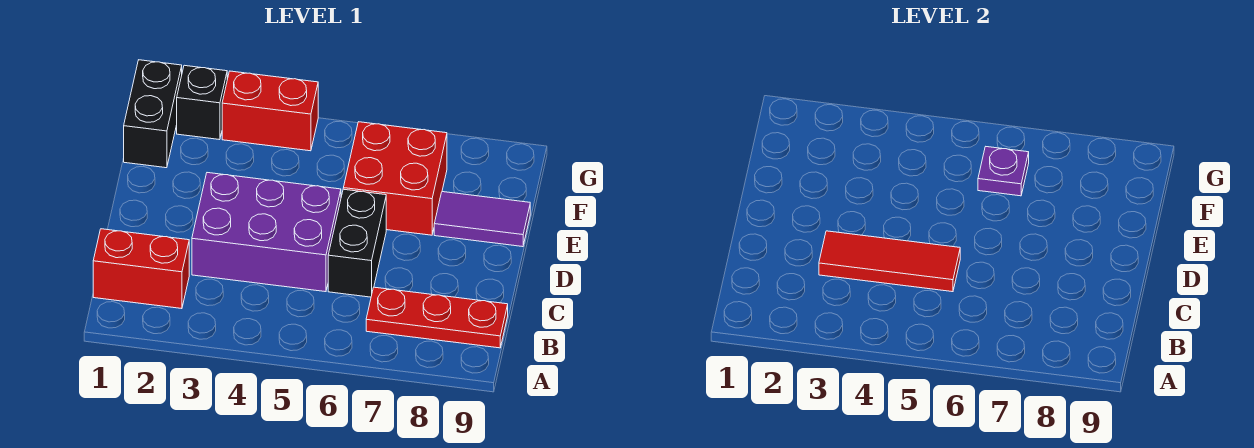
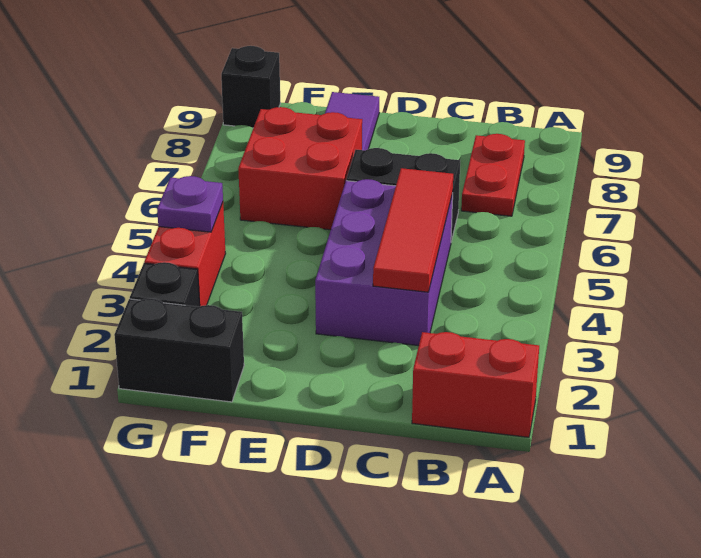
red 1x2 brick [93,229,189,309] -> red 1x2 brick turned to [412,332,539,437]
red 1x3 plate [366,287,508,348] -> red 1x2 plate [461,134,525,216]
purple 1x1 plate [978,147,1029,196] -> purple 1x1 plate moved to [157,176,223,232]
none -> black 1x1 brick [221,46,280,128]

